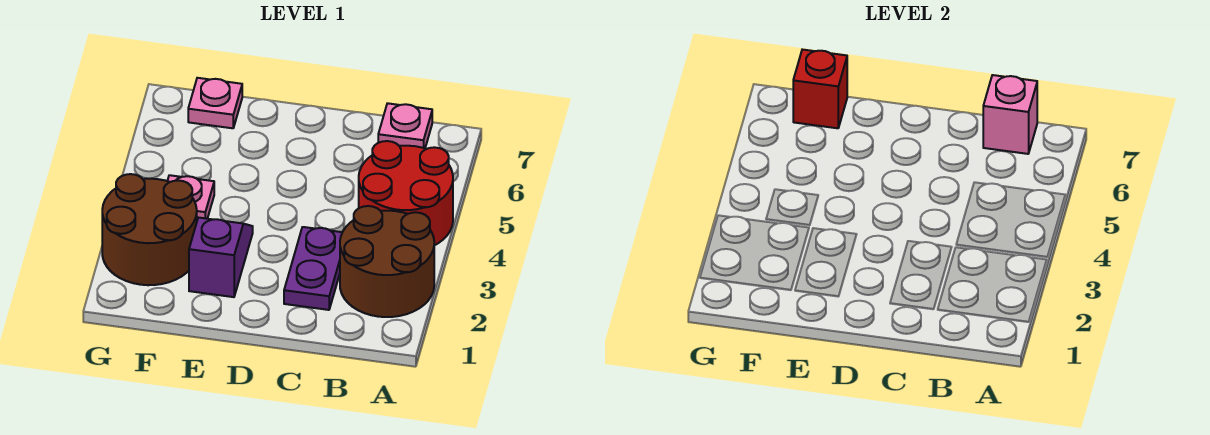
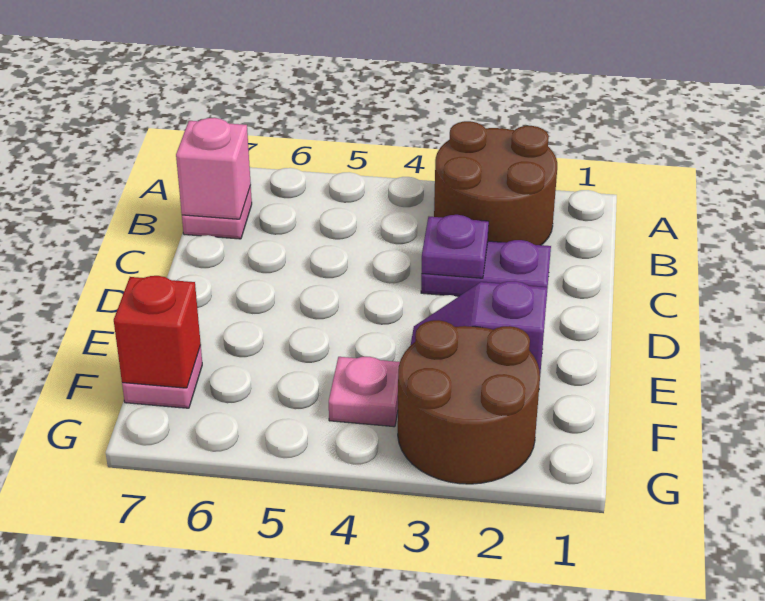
red 2x2 round brick [359,141,453,245] -> none
none -> purple 1x1 plate [422,215,489,278]

